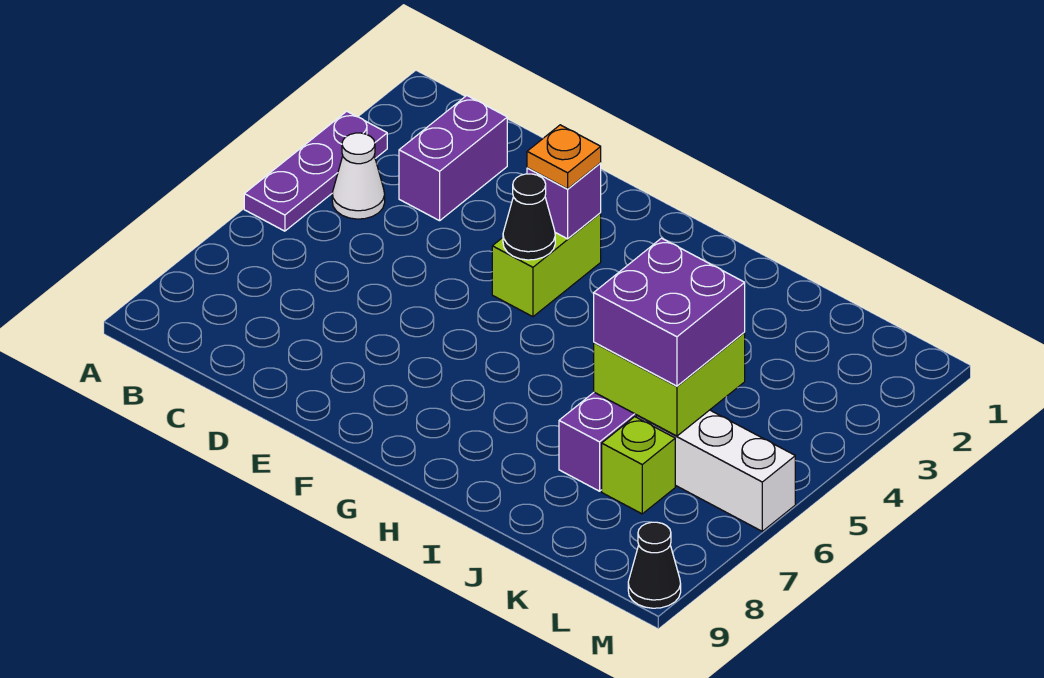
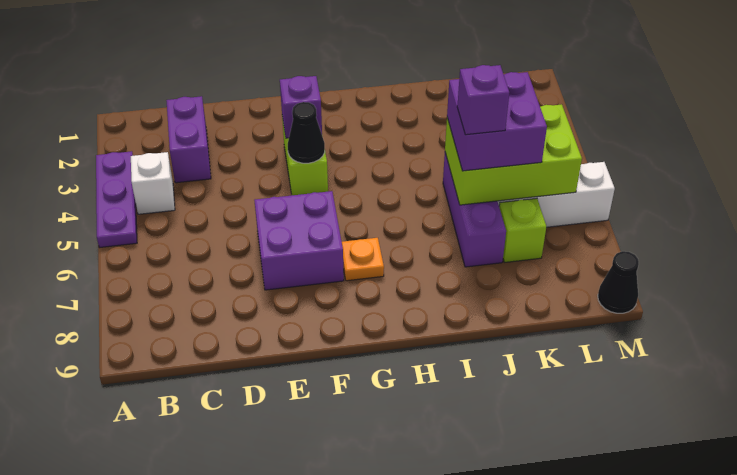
white 1x1 cone [332,133,385,219] -> white 1x1 brick [131,152,175,214]
none -> purple 2x2 brick [254,191,344,290]
orange 1x1 plate [527,125,601,189] -> orange 1x1 plate moved to [342,238,384,281]
lime 2x2 brick [594,333,745,436] -> lime 2x3 brick [445,104,582,205]
none -> purple 1x1 brick [457,65,509,135]

